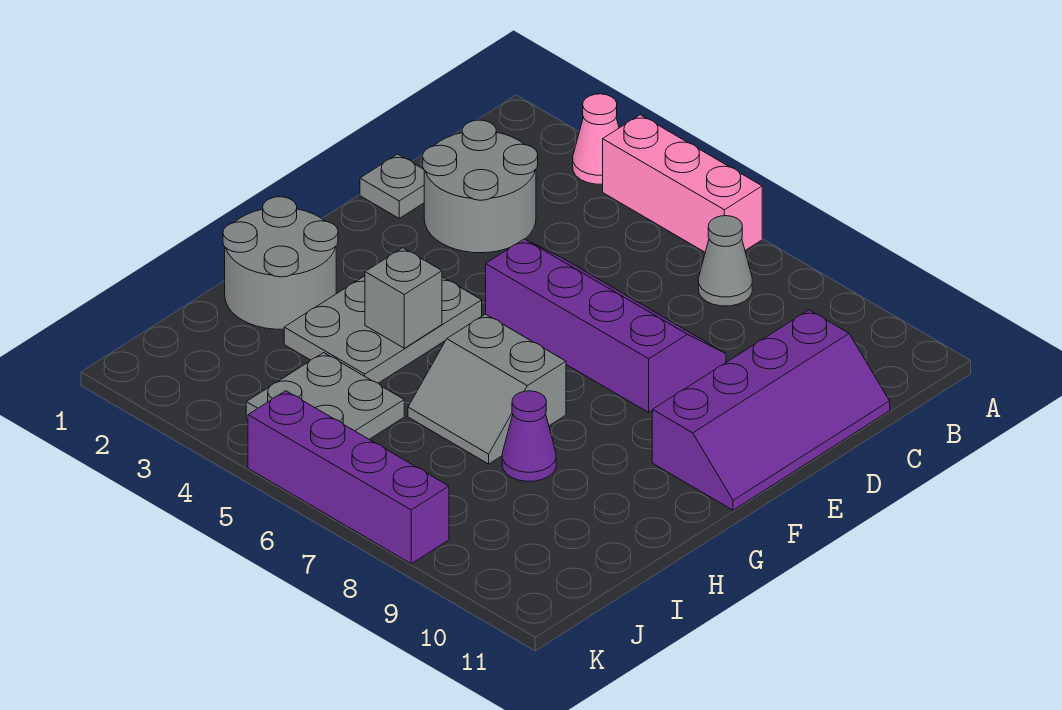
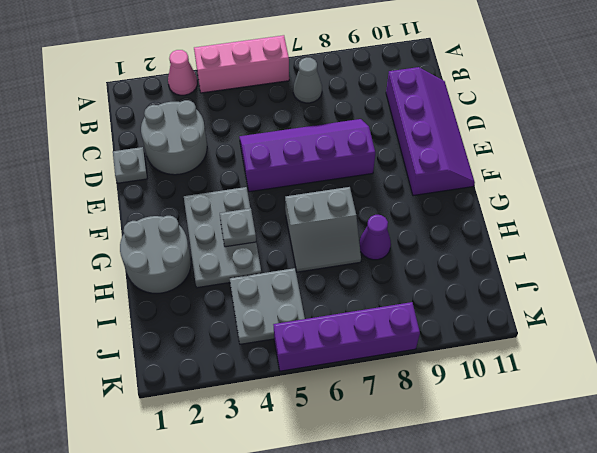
grey 1x1 brick [365,248,442,348] -> grey 1x1 plate [220,208,256,247]

